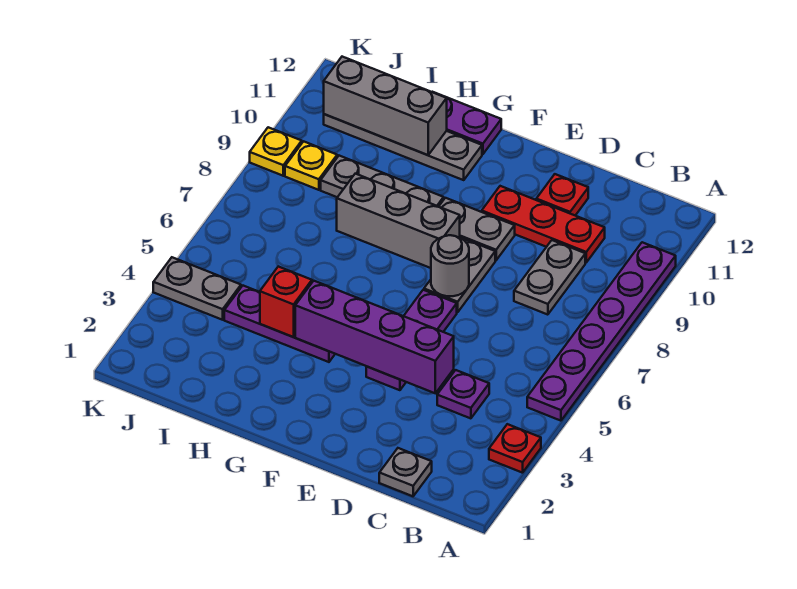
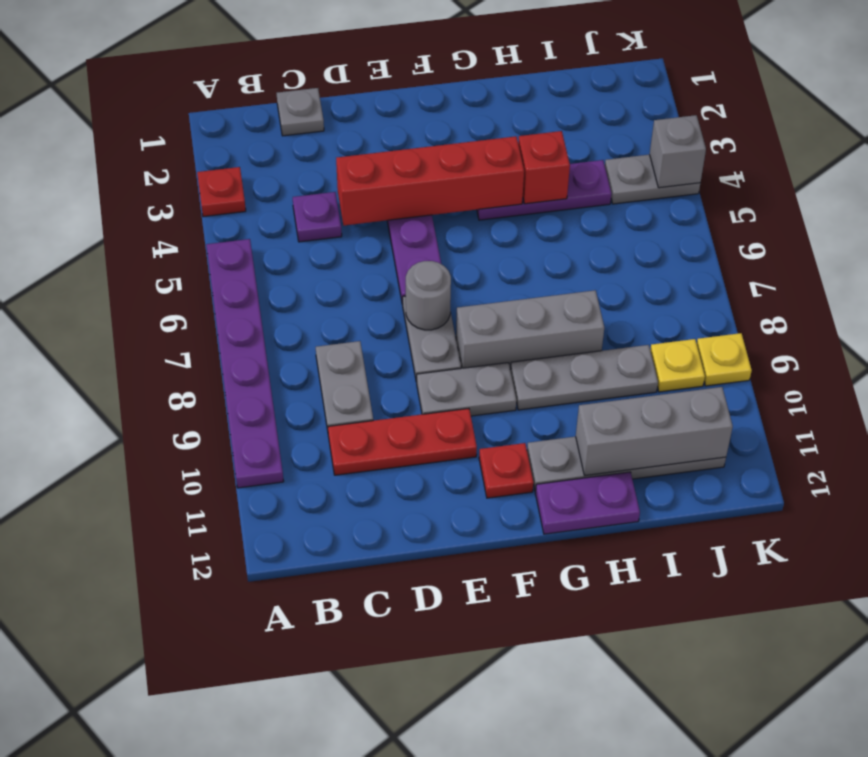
purple 1x4 brick [295,281,454,393] -> red 1x4 brick [336,136,524,225]
red 1x1 plate [536,174,588,215] -> red 1x1 plate moved to [479,443,533,498]
none -> grey 1x1 brick [650,115,706,188]

